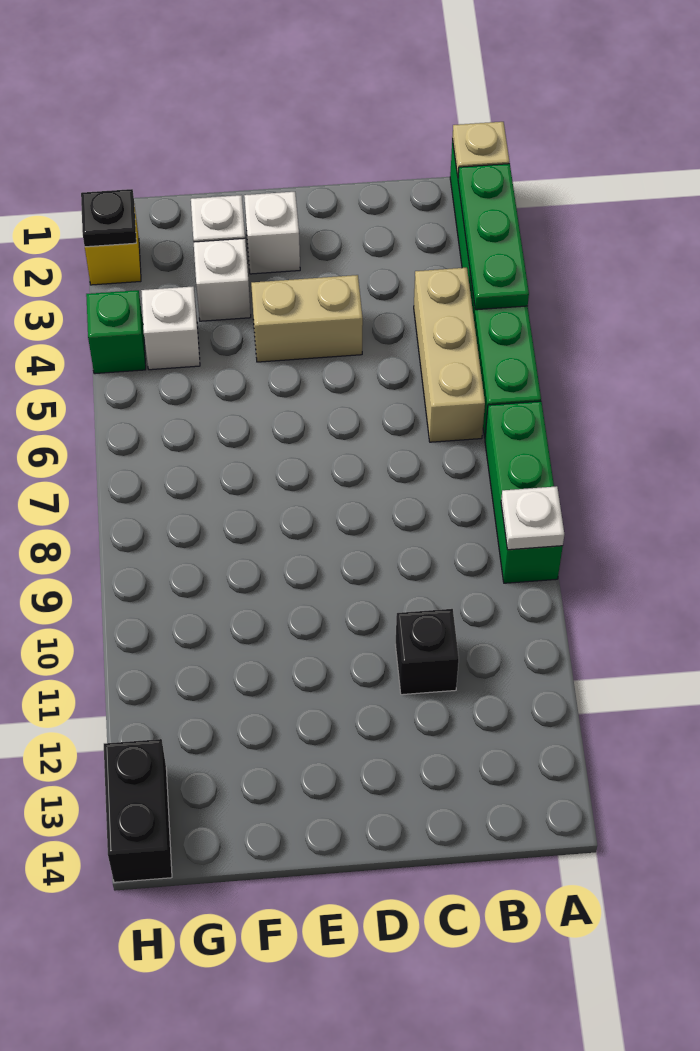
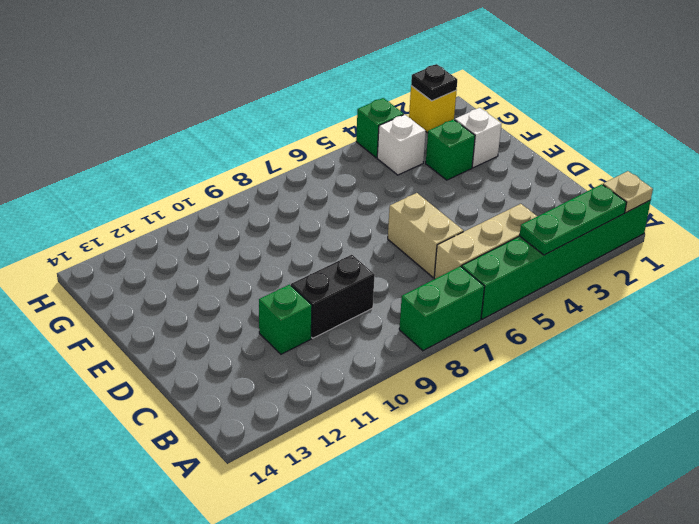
green 1x3 brick [485,401,563,583] -> green 1x2 brick [399,266,485,351]
white 1x1 plate [501,486,564,550] -> none
black 1x1 brick [395,609,459,695] -> green 1x1 brick [259,285,312,354]
tan 1x2 brick [251,275,363,362] -> tan 1x2 brick moved to [388,193,463,278]
white 1x1 brick [244,192,300,274] -> none
white 1x1 brick [194,238,251,321] -> green 1x1 brick [426,119,475,180]
black 1x2 brick [104,739,172,882] -> black 1x2 brick moved to [291,255,375,338]

